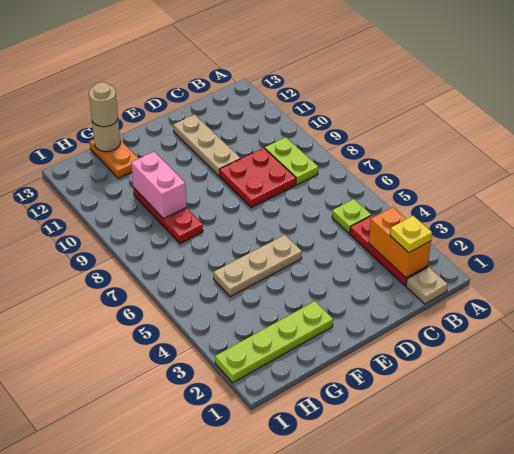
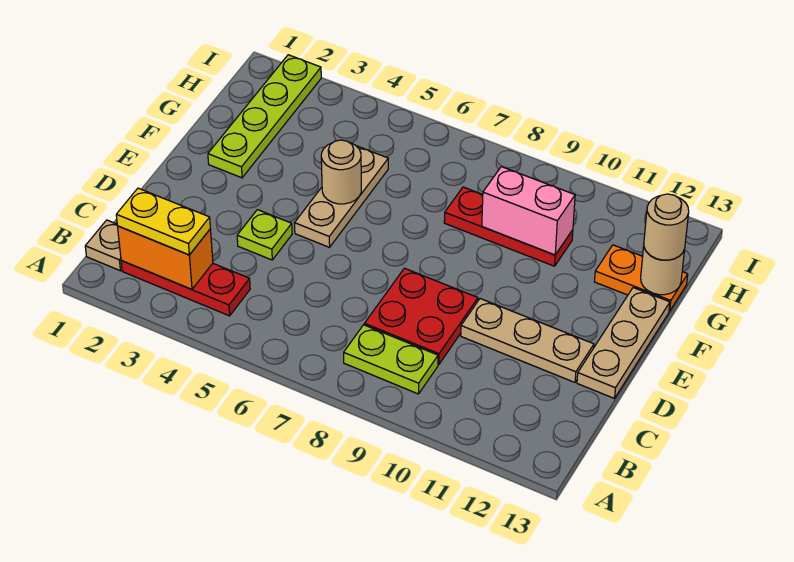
yellow 1x1 plate [390,216,432,253] -> yellow 1x2 plate [116,188,210,255]
lime 1x1 plate [332,199,371,233] -> lime 1x1 plate moved to [237,210,292,260]
none -> tan 1x3 plate [577,288,670,399]
none -> tan 1x1 round brick [321,140,361,204]

